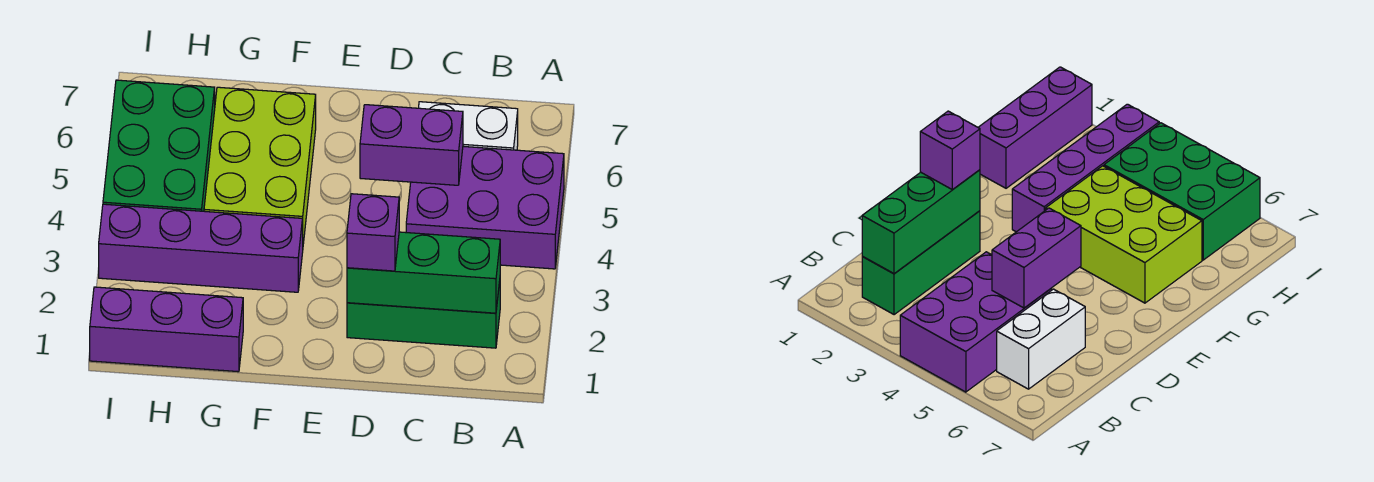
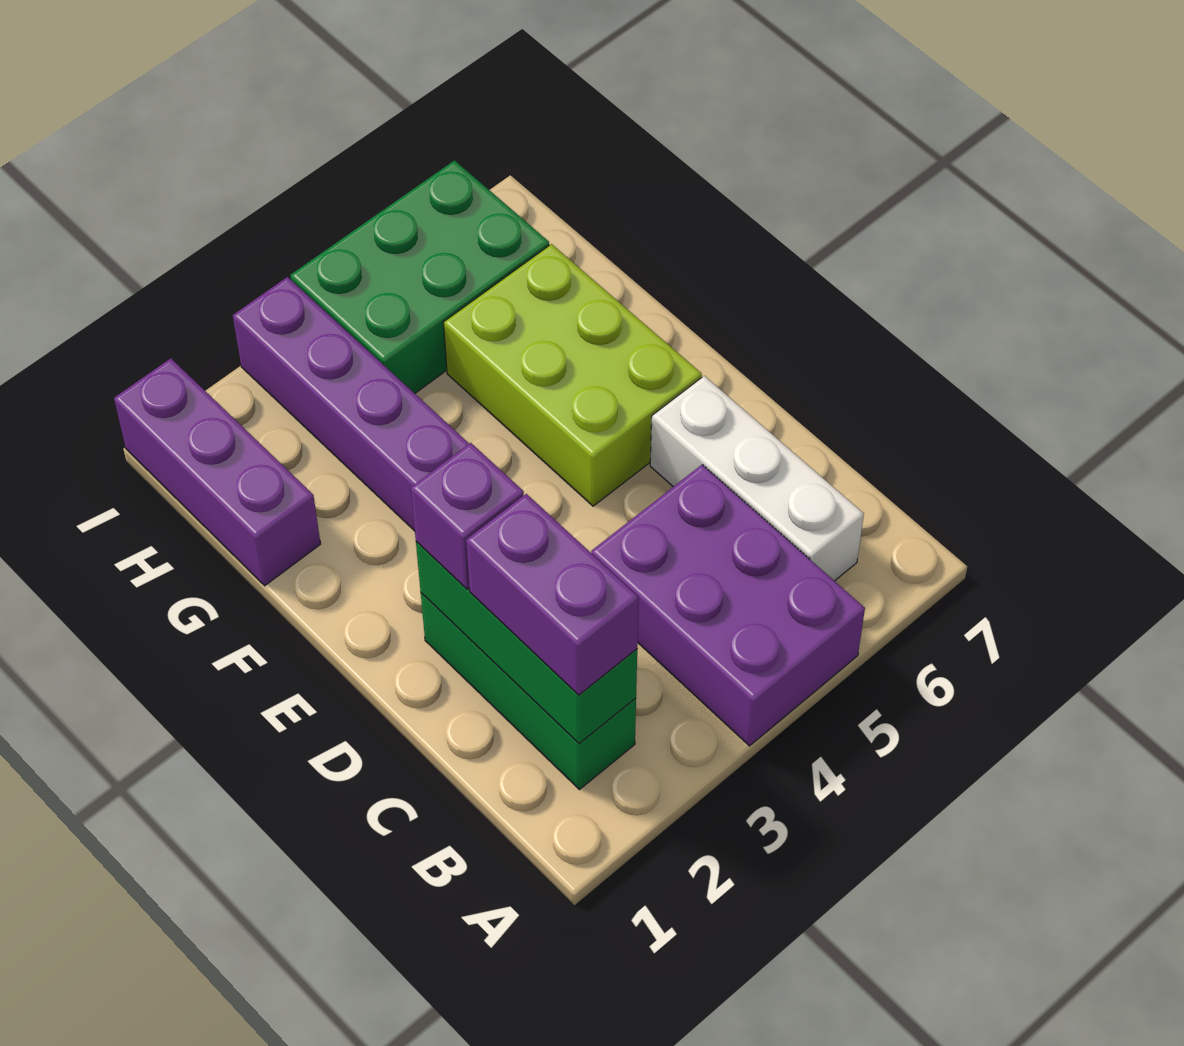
white 1x2 brick [419,102,518,150] -> white 1x3 brick [650,376,864,581]
purple 1x2 brick [360,105,463,185] -> purple 1x2 brick moved to [466,494,639,695]
lime 2x3 brick [204,87,316,244] -> lime 2x3 brick turned to [443,244,702,506]

